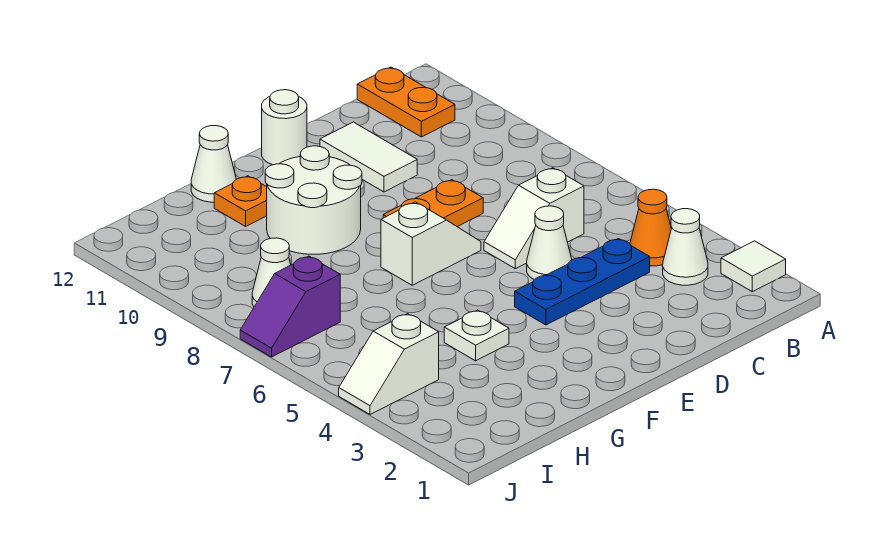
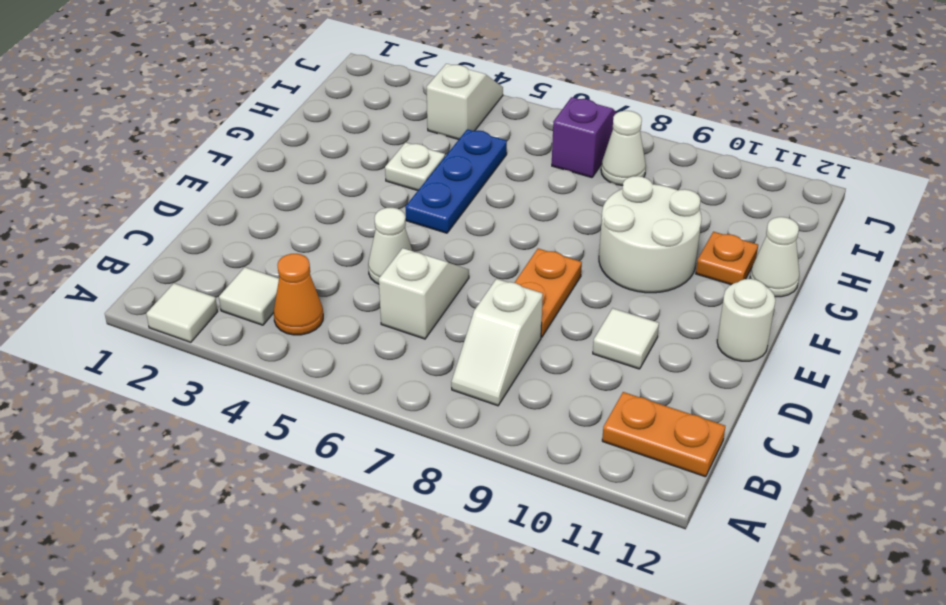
white 1x1 cone [663,209,708,285] -> white 1x1 tile [219,267,279,325]
blue 1x3 plate [515,239,650,325] -> blue 1x3 plate moved to [405,129,507,233]
white 1x2 tile [320,122,417,192] -> white 1x1 tile [593,308,659,369]
white 1x2 slope [381,202,481,285] -> white 1x2 slope moved to [451,279,543,406]

